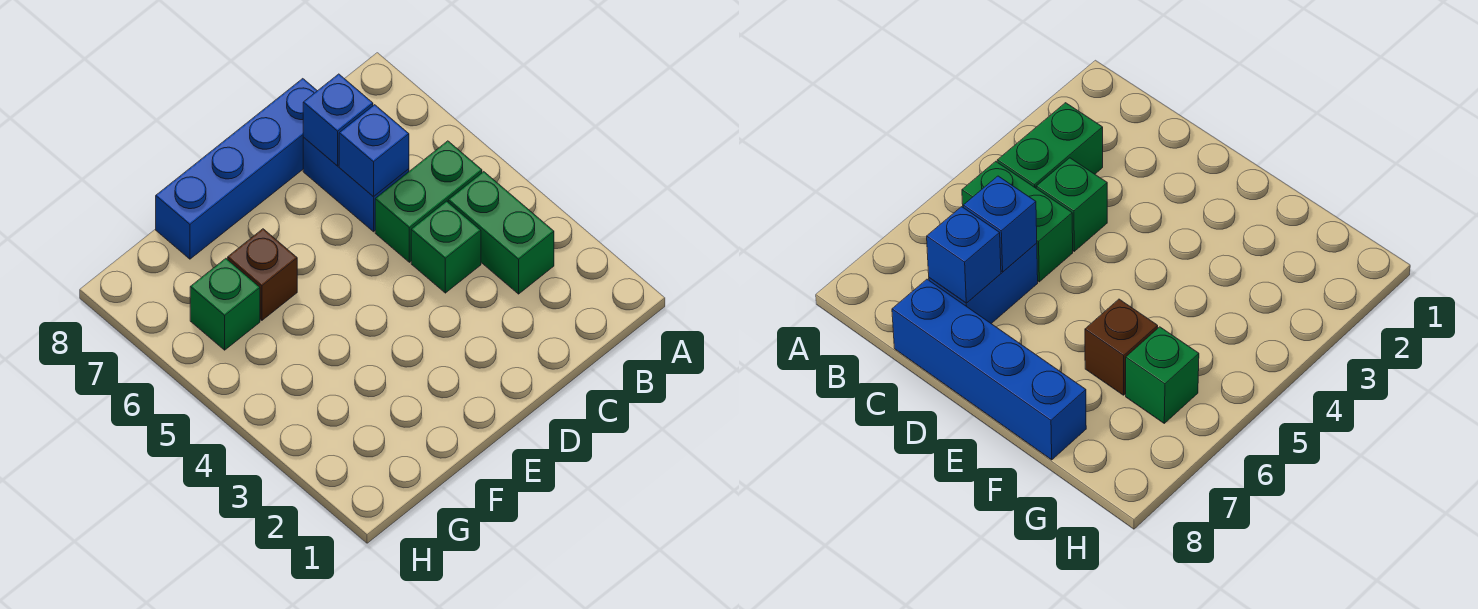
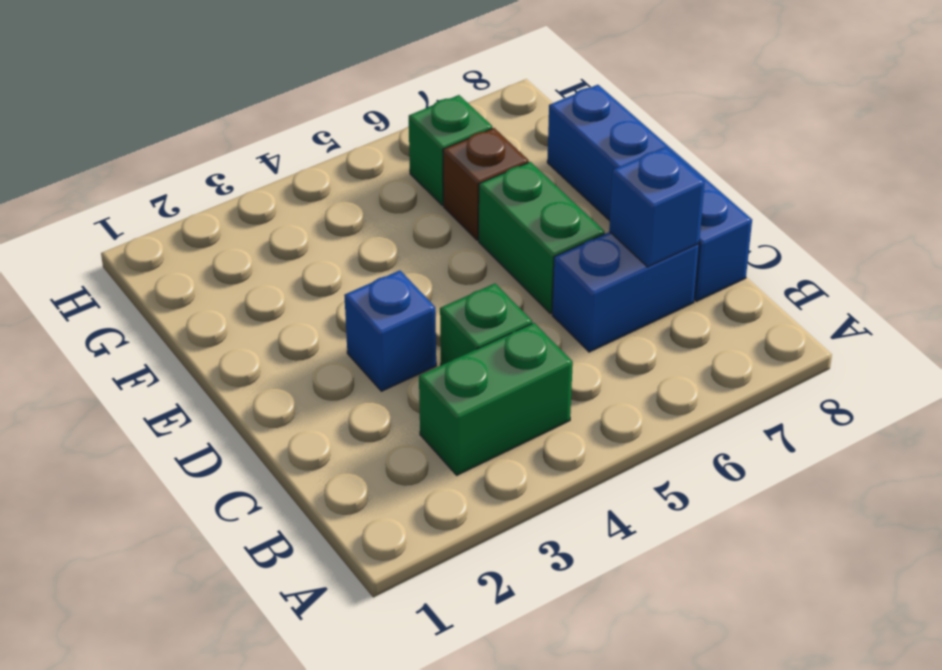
green 1x2 brick [375,141,482,262] -> green 1x2 brick moved to [479,162,605,314]
blue 1x1 brick [339,105,409,196] -> blue 1x1 brick moved to [344,271,436,391]

